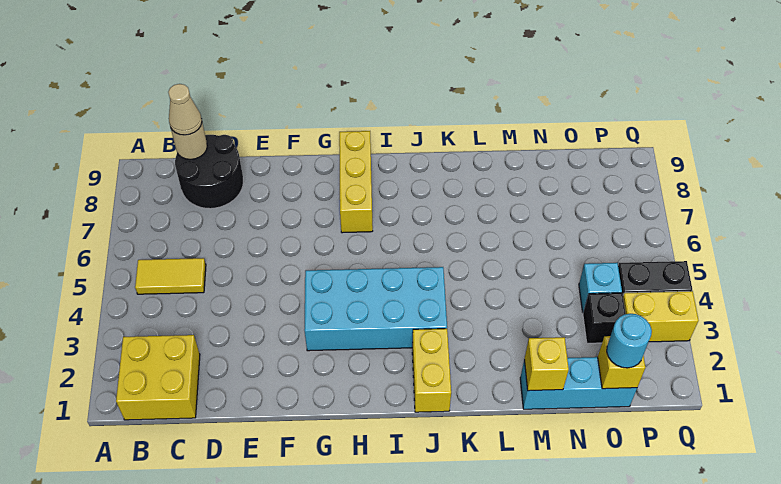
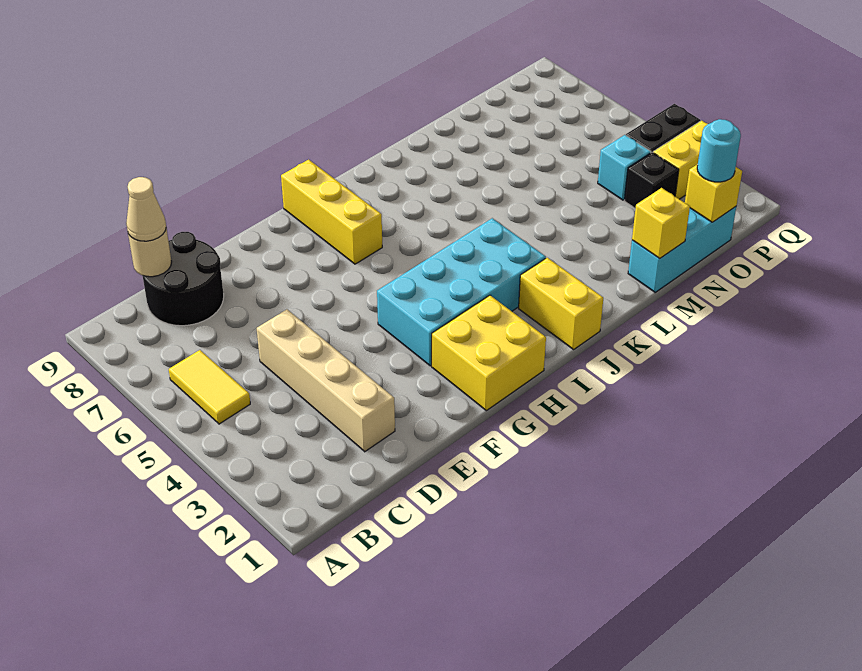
yellow 2x2 brick [116,335,200,420] -> yellow 2x2 brick moved to [432,295,546,411]
yellow 1x2 tile [135,258,206,294] -> yellow 1x2 tile turned to [169,350,250,424]
none -> tan 1x4 brick [257,309,395,452]

